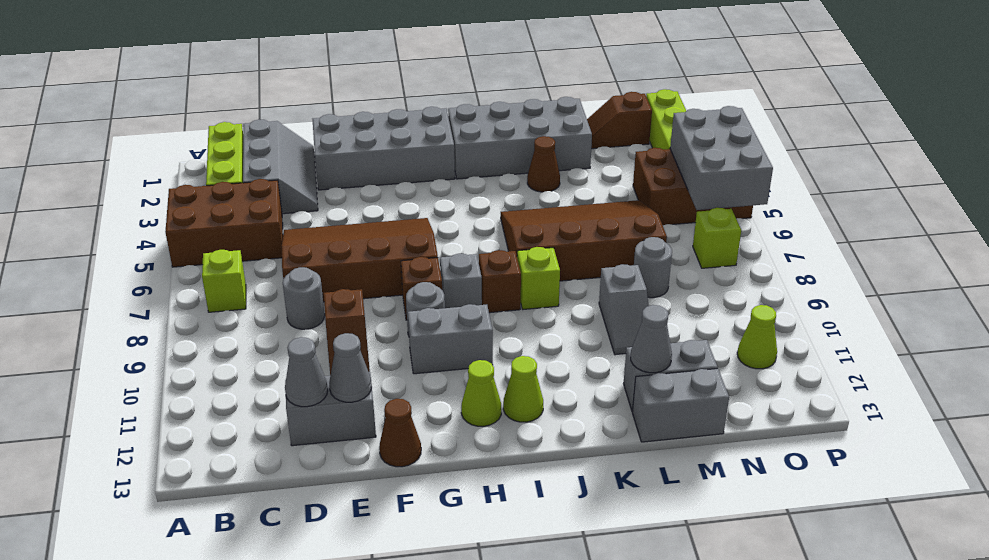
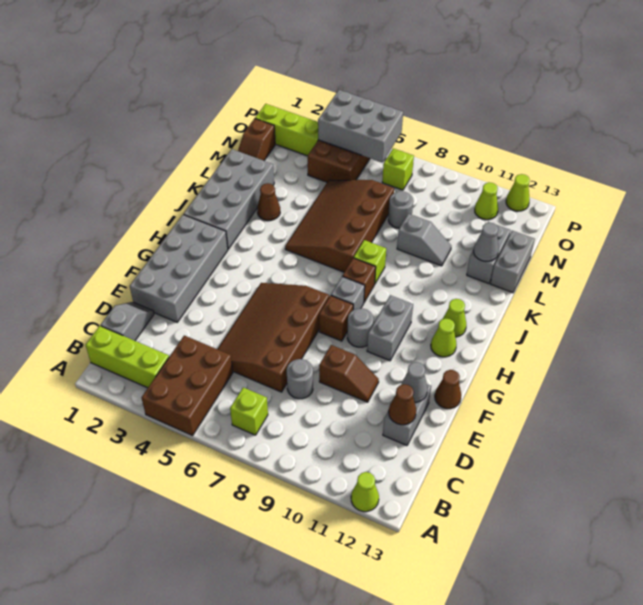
none -> lime 1x1 cone [351,472,379,512]
grey 2x3 slope [243,120,318,214] -> grey 1x2 slope [101,302,154,341]
grey 1x1 cone [285,337,328,407] -> brown 1x1 cone [389,384,416,425]
none -> lime 1x1 cone [506,174,530,211]

